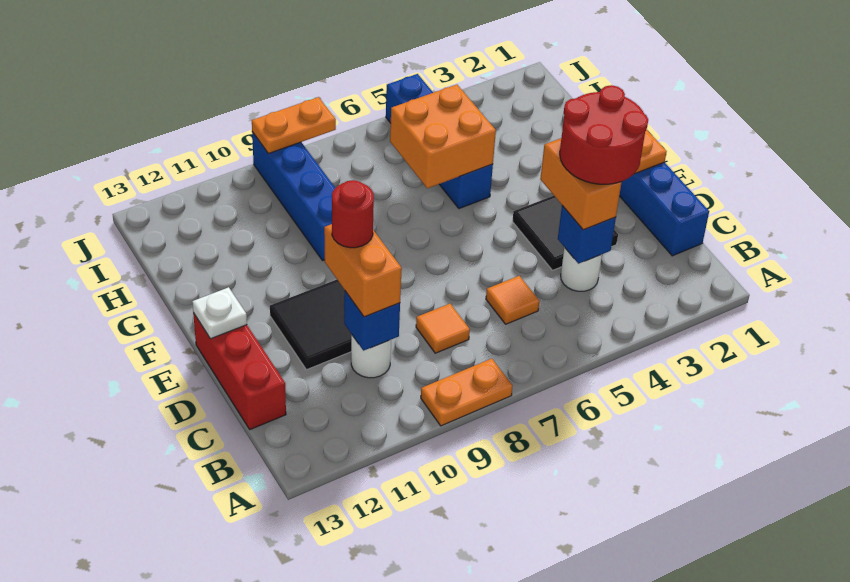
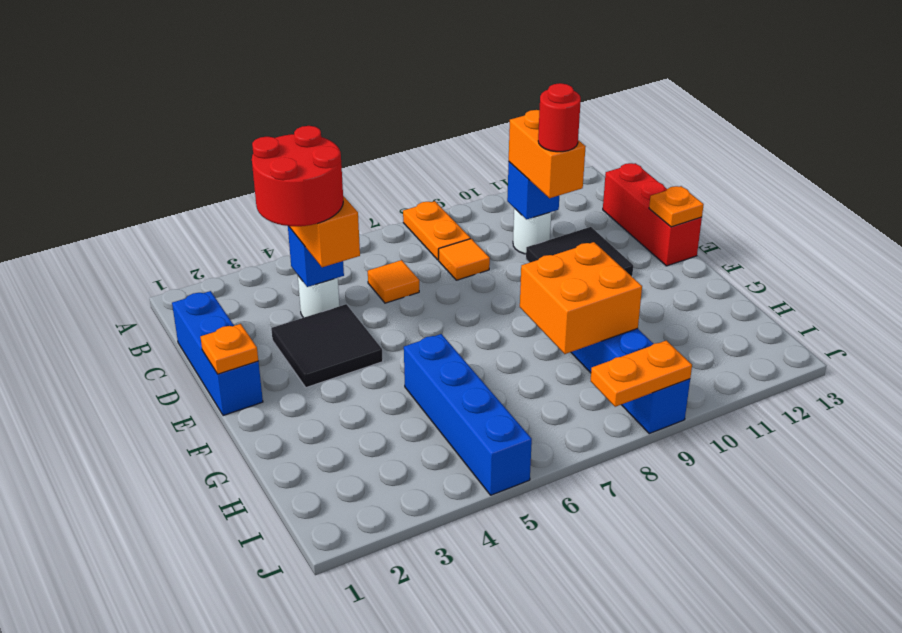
orange 1x2 plate [421,359,513,426] -> orange 1x2 plate turned to [403,201,470,260]
white 1x1 plate [192,287,247,339] -> orange 1x1 plate [649,186,704,227]
orange 2x2 brick [390,84,496,188] -> orange 2x2 brick moved to [520,242,642,354]

